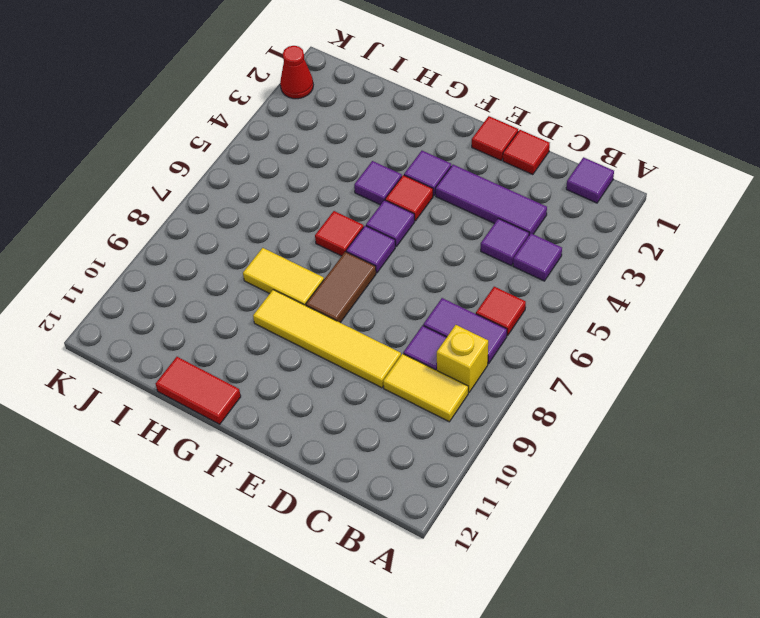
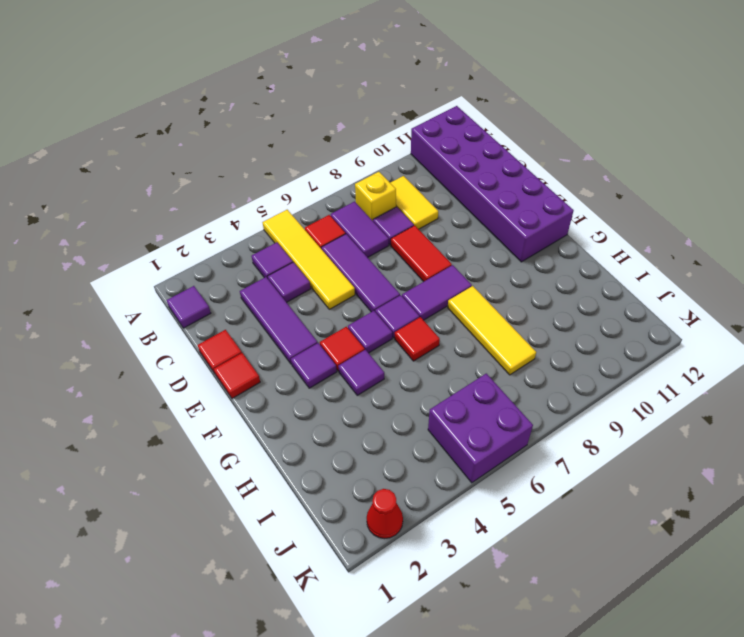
none -> purple 2x6 brick [411,106,574,262]
none -> purple 1x3 tile [321,234,400,312]
yellow 1x4 tile [253,290,401,388] -> yellow 1x4 tile moved to [263,210,355,309]
brown 1x2 tile [306,252,376,323] -> purple 1x2 tile [402,265,472,320]
yellow 1x2 tile [243,248,324,306] -> yellow 1x3 tile [448,286,536,375]
red 1x2 tile [155,357,241,424] -> red 1x2 tile moved to [391,225,452,282]
none -> purple 2x2 brick [428,373,533,483]

